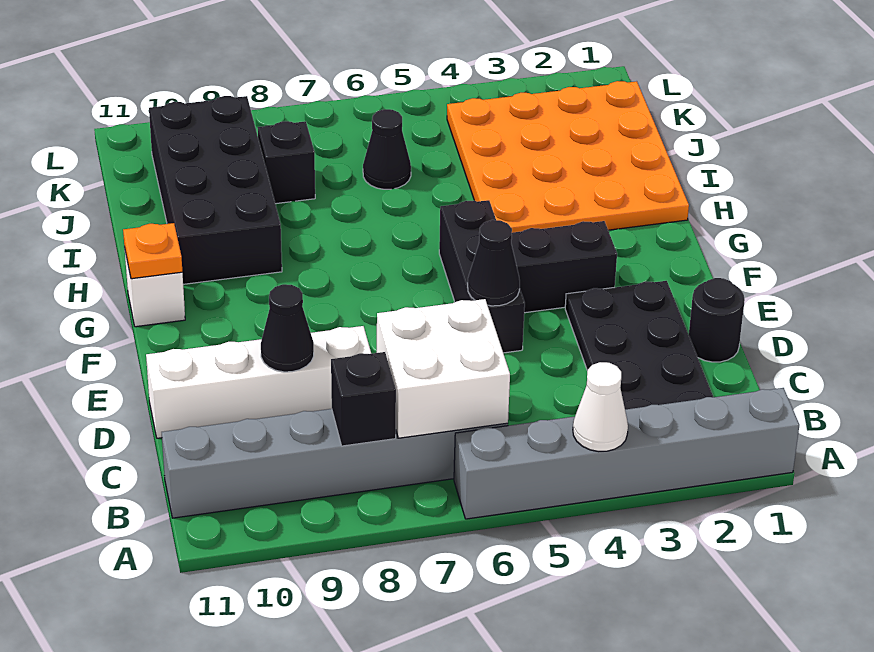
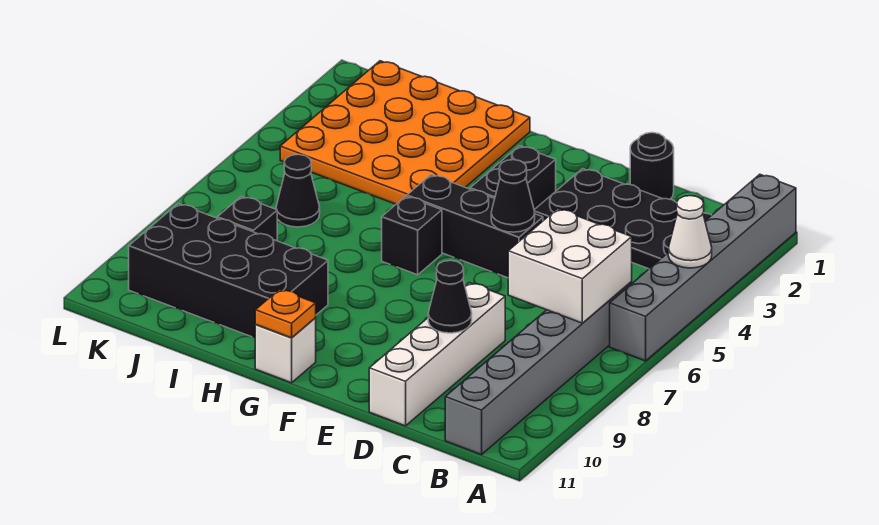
black 1x1 brick [331,352,396,446] -> black 1x1 brick moved to [382,196,442,275]

